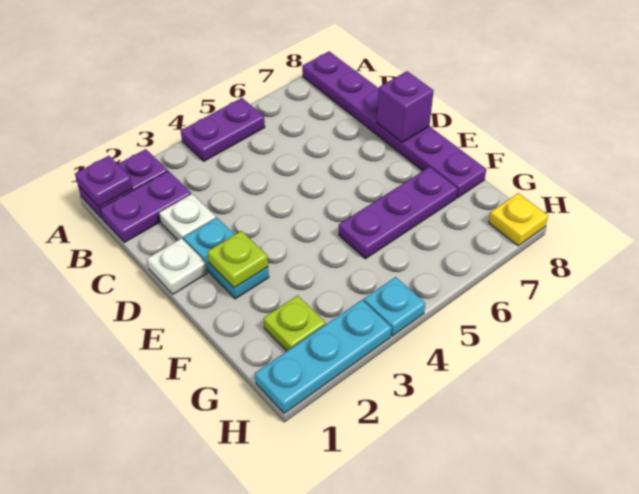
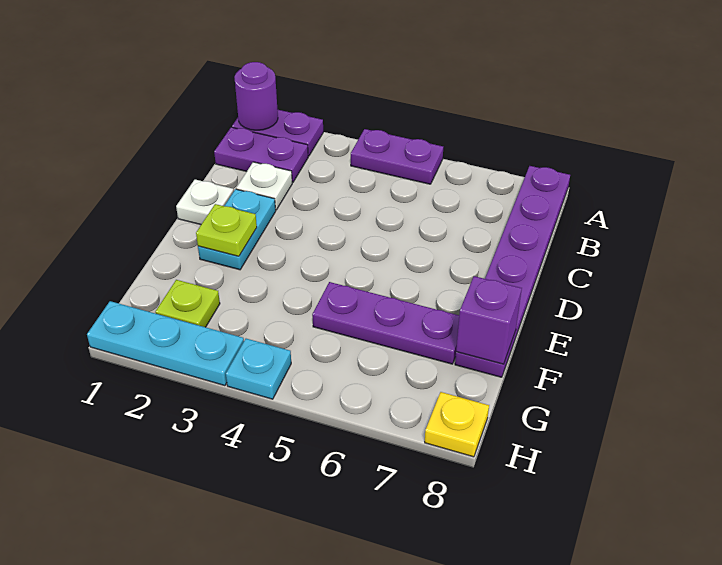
purple 1x1 plate [75,156,133,207] -> purple 1x1 round brick [234,62,278,130]
purple 1x1 brick [377,71,434,142] -> purple 1x1 brick moved to [456,276,522,364]

